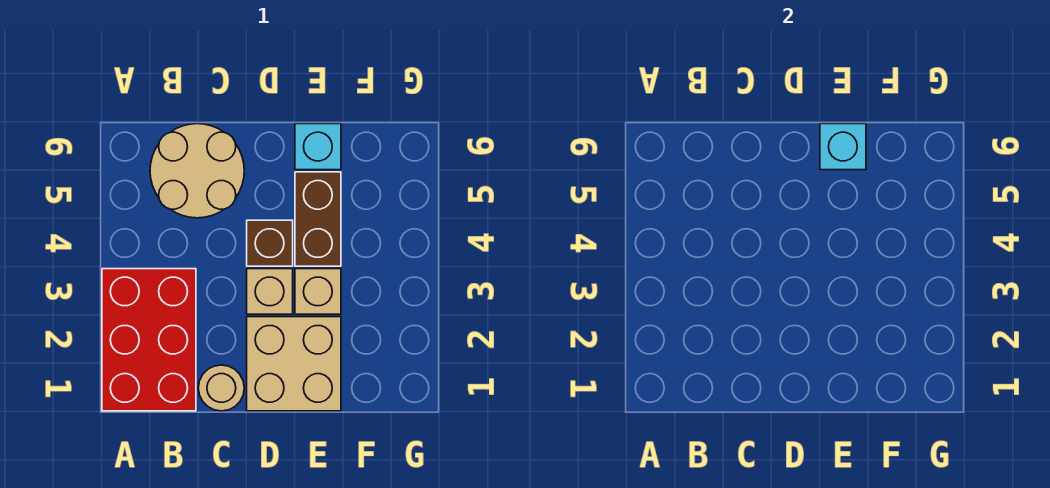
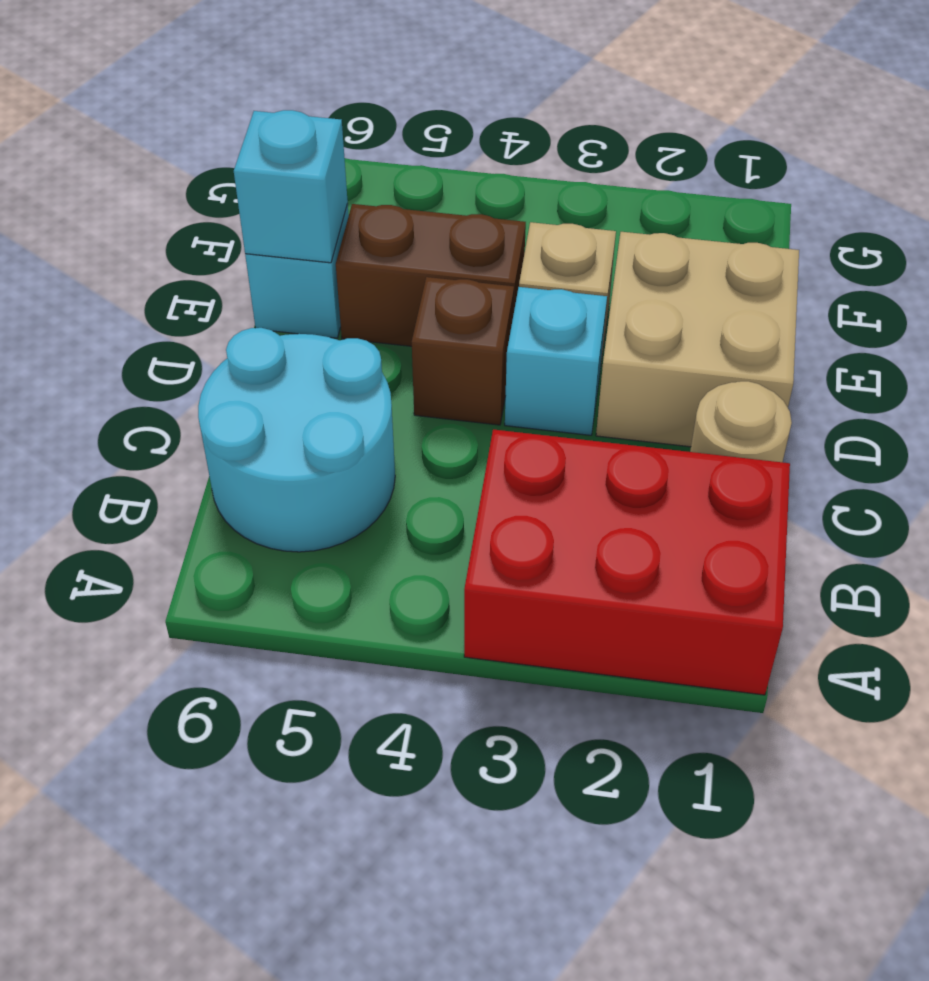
tan 2x2 round brick [150,124,244,218] -> cyan 2x2 round brick [198,328,395,552]
tan 1x1 brick [247,269,293,314] -> cyan 1x1 brick [505,287,607,435]

